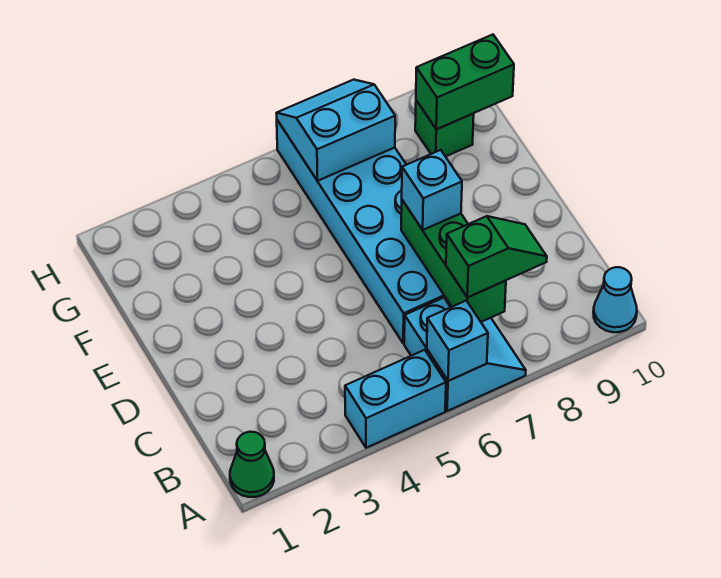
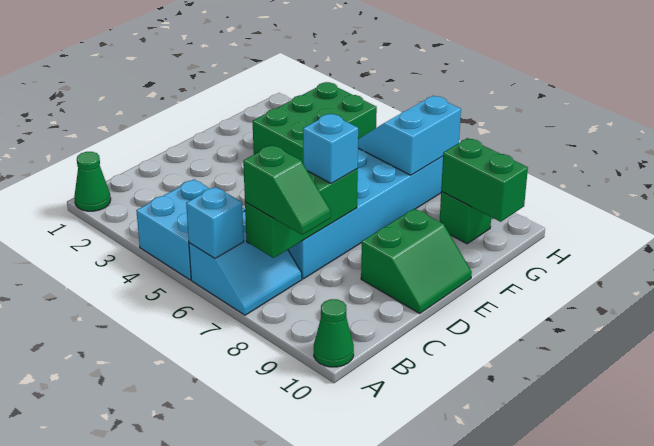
cyan 1x2 brick [345,350,446,448] -> cyan 2x2 brick [136,179,245,280]
cyan 1x1 cone [593,267,637,332] -> green 1x1 cone [314,299,354,367]
none -> green 2x2 slope [361,209,472,313]
none -> green 2x3 brick [253,82,377,164]
cyan 2x2 slope [277,80,395,181] -> cyan 2x2 slope turned to [358,96,461,175]

